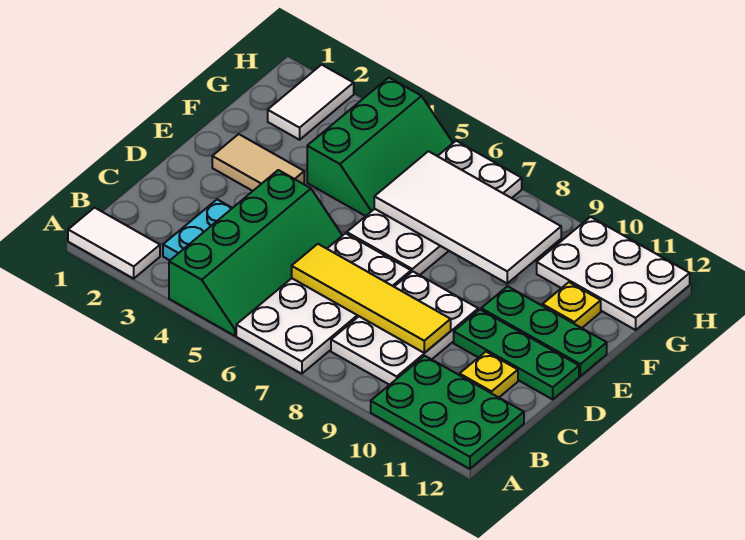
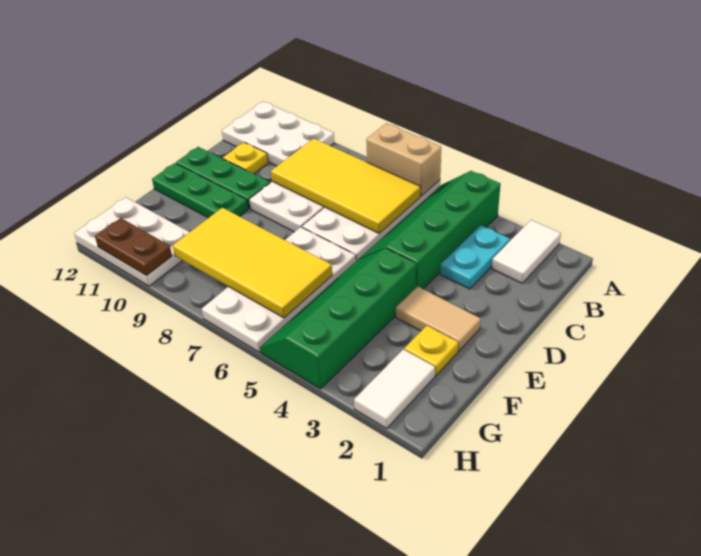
white 1x2 tile [68,208,160,279] -> white 1x2 tile turned to [492,220,561,283]
none -> tan 1x2 brick [366,123,441,196]
green 2x3 plate [371,356,524,469] -> white 2x3 plate [222,102,334,166]
yellow 1x4 tile [292,244,451,353] -> yellow 2x4 tile [271,138,421,233]
green 2x3 slope [307,78,453,216] -> green 2x4 slope [260,248,416,389]
white 2x4 tile [374,151,561,283] -> yellow 2x4 tile [173,208,332,318]
yellow 1x1 plate [542,282,601,328] -> yellow 1x1 plate moved to [404,326,458,376]
none -> brown 1x2 plate [95,218,172,276]

